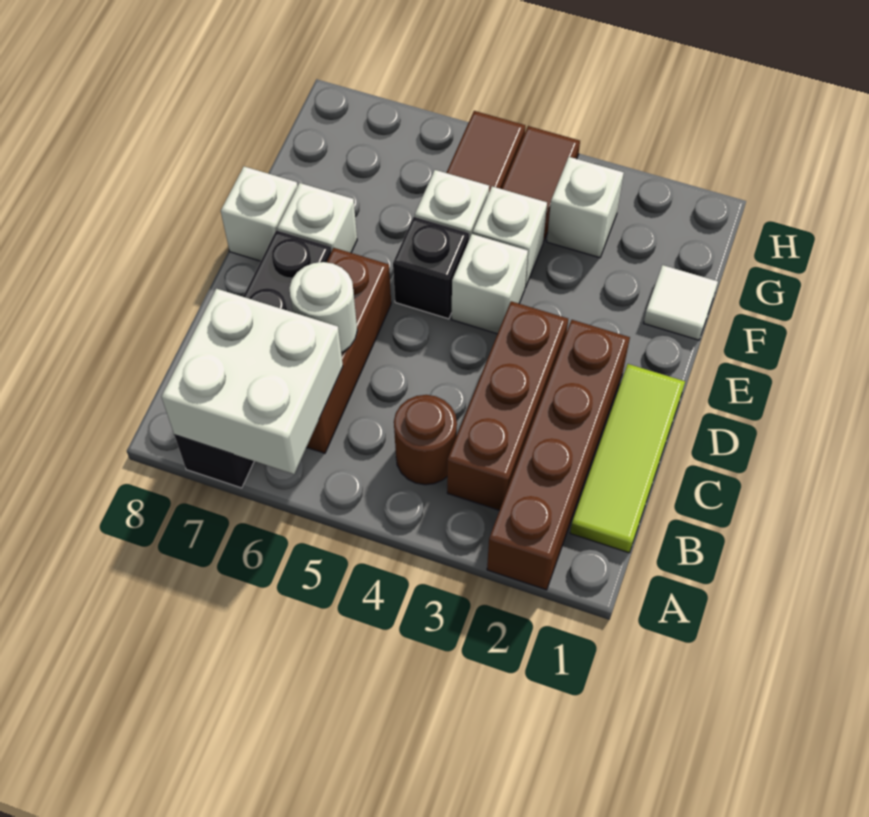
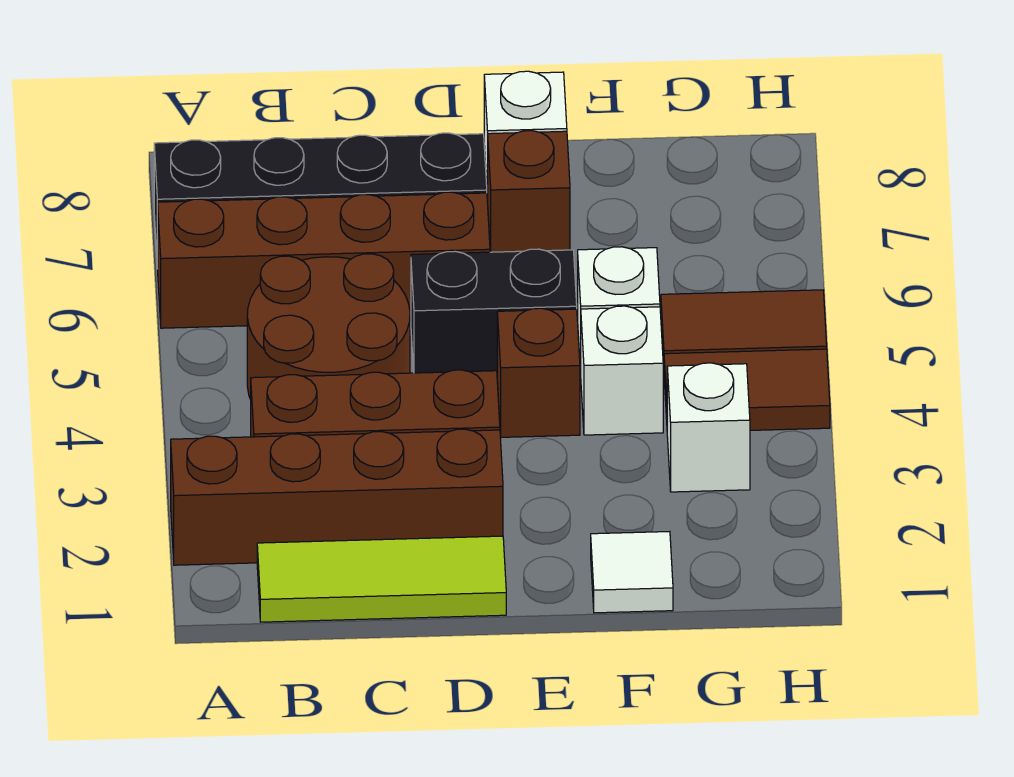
white 2x2 brick [161,289,343,474] -> none
brown 1x1 round brick [394,395,457,485] -> brown 2x2 round brick [247,254,410,399]
brown 1x3 brick [307,248,391,453] -> brown 1x4 brick [158,192,490,328]
white 1x1 round brick [290,262,357,353] -> none
white 1x1 brick [452,234,528,334] -> brown 1x1 brick [497,308,580,437]
black 1x1 brick [393,217,469,319] -> black 1x2 brick [411,249,577,373]
white 1x1 brick [277,183,357,253] -> brown 1x1 brick [487,131,570,252]

